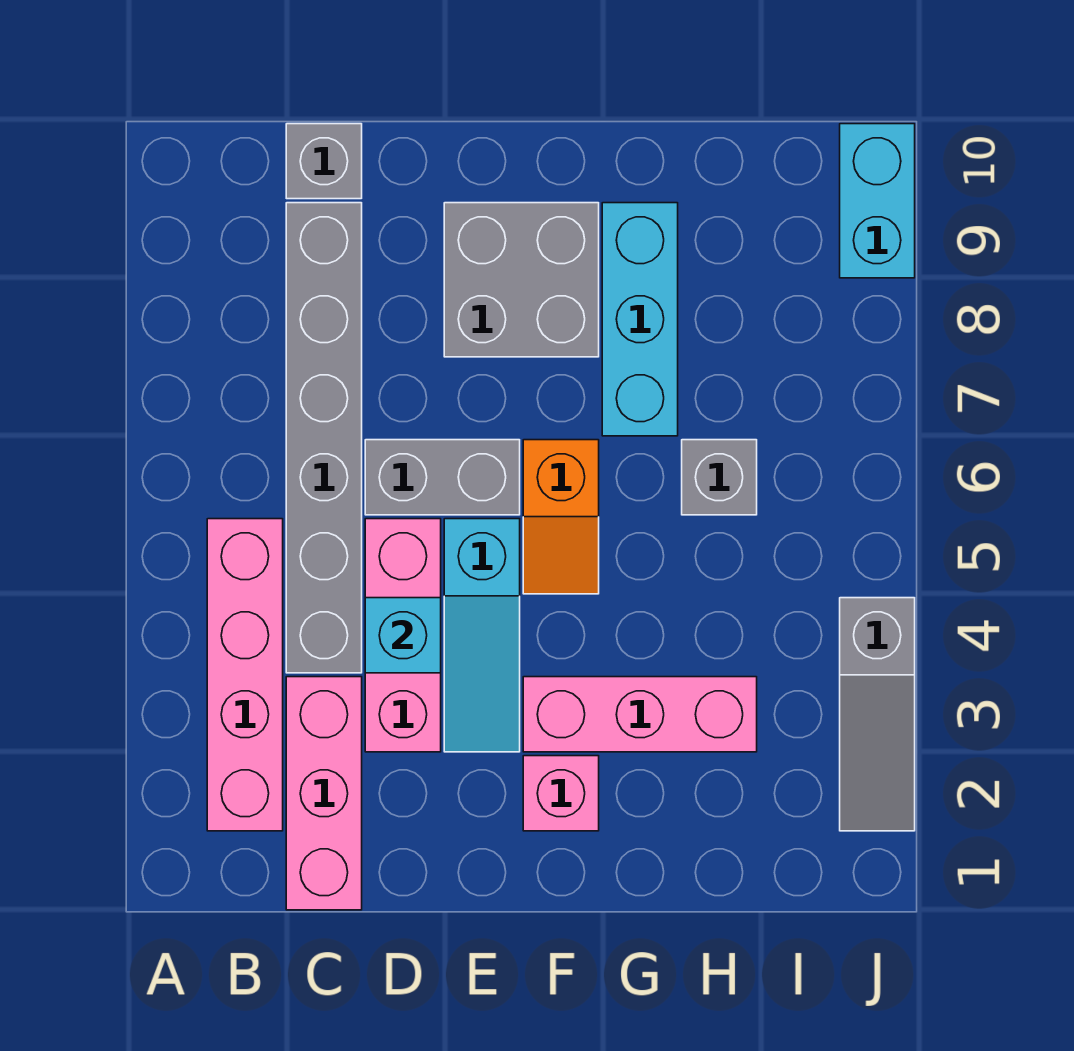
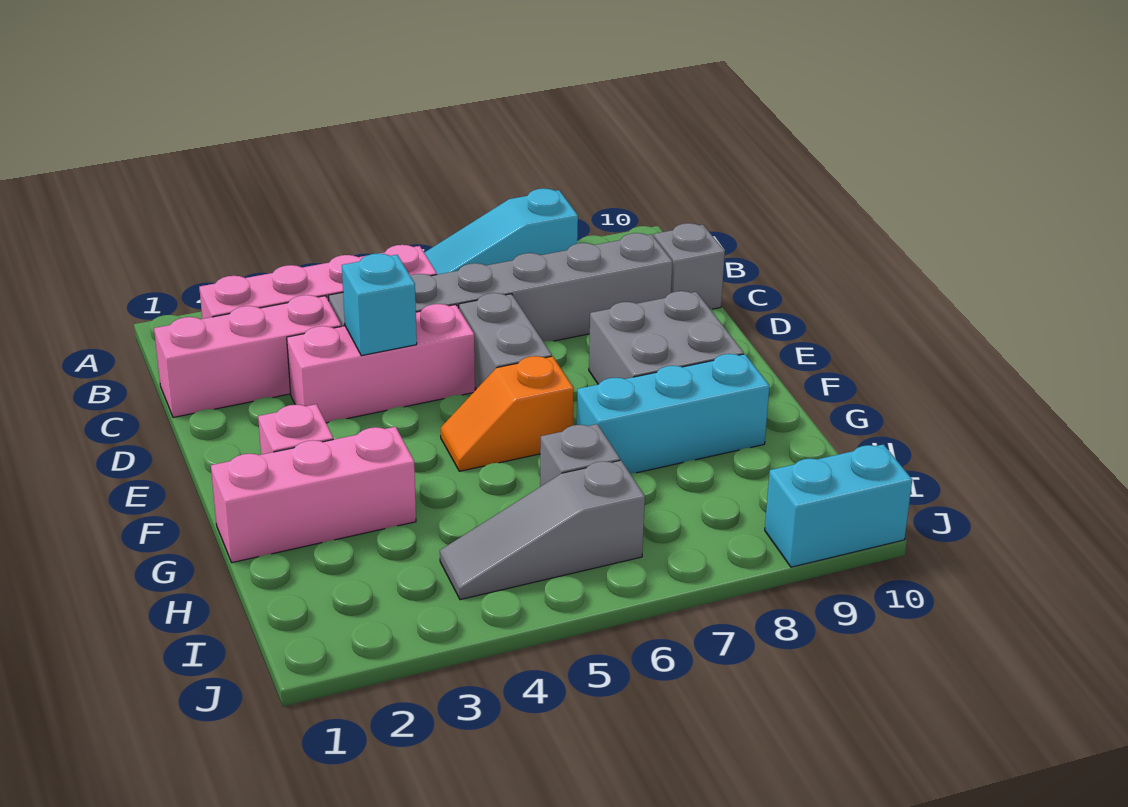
cyan 1x3 slope [444,519,520,752] -> cyan 1x3 slope moved to [424,188,578,275]
pink 1x3 brick [523,677,757,752] -> pink 1x3 brick turned to [211,427,416,563]
grey 1x3 slope [840,598,915,831] -> grey 1x3 slope moved to [440,460,645,600]

